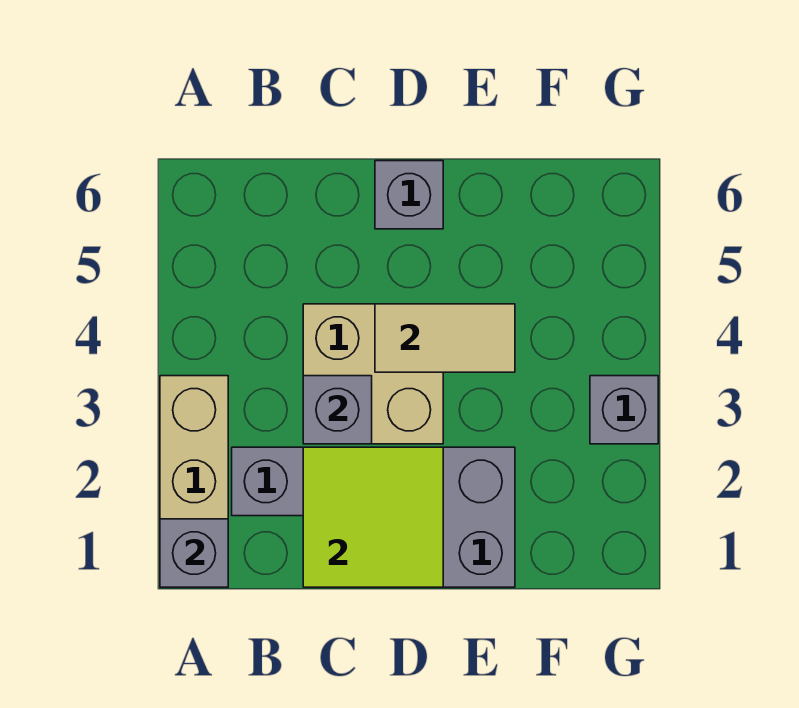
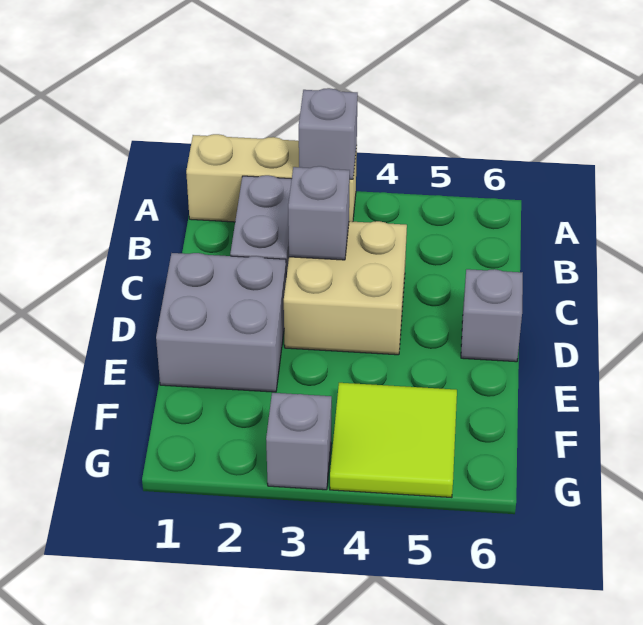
grey 1x1 brick [160,519,228,587] -> grey 1x1 brick moved to [299,88,358,179]
lime 2x2 tile [303,447,443,587] -> lime 2x2 tile moved to [330,383,457,497]
tan 1x2 tile [375,304,515,372] -> none

